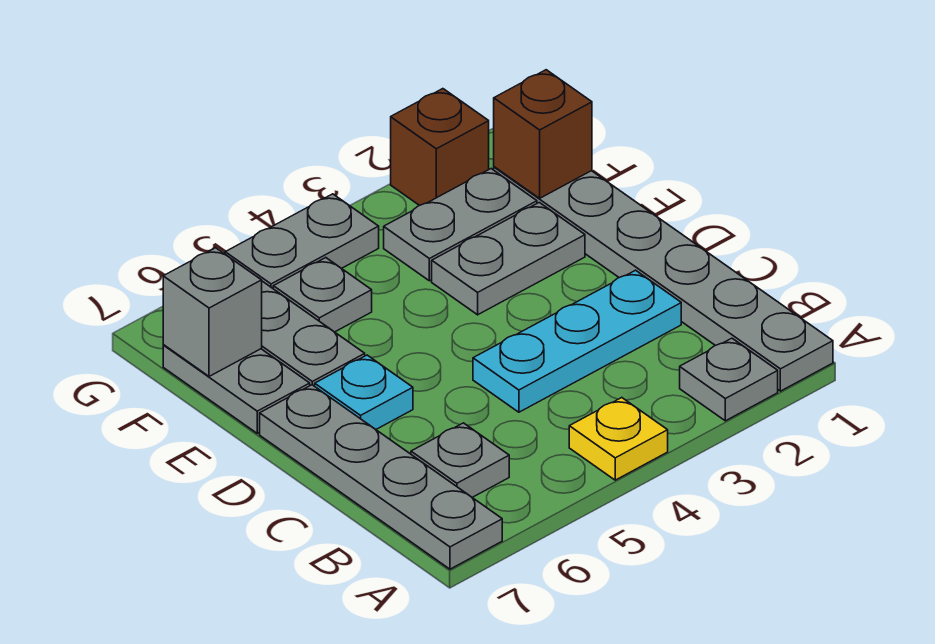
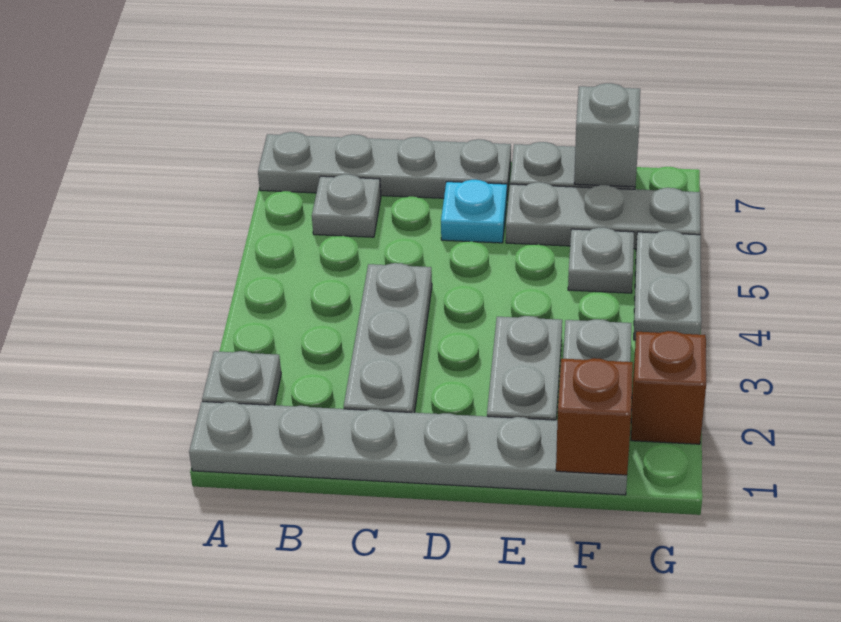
yellow 1x1 plate [569,398,668,480] -> none
cyan 1x3 plate [473,270,681,412] -> grey 1x3 plate [344,263,432,413]

